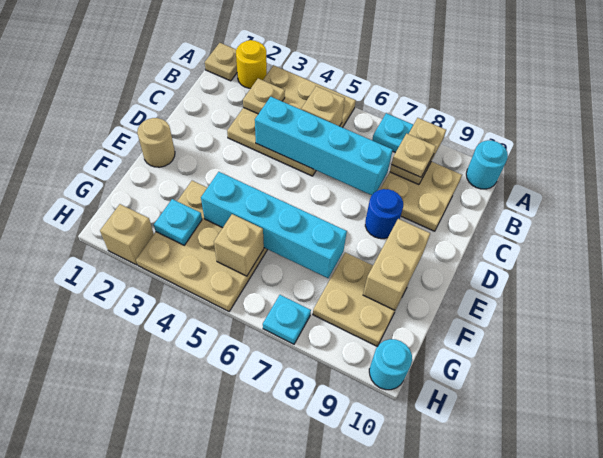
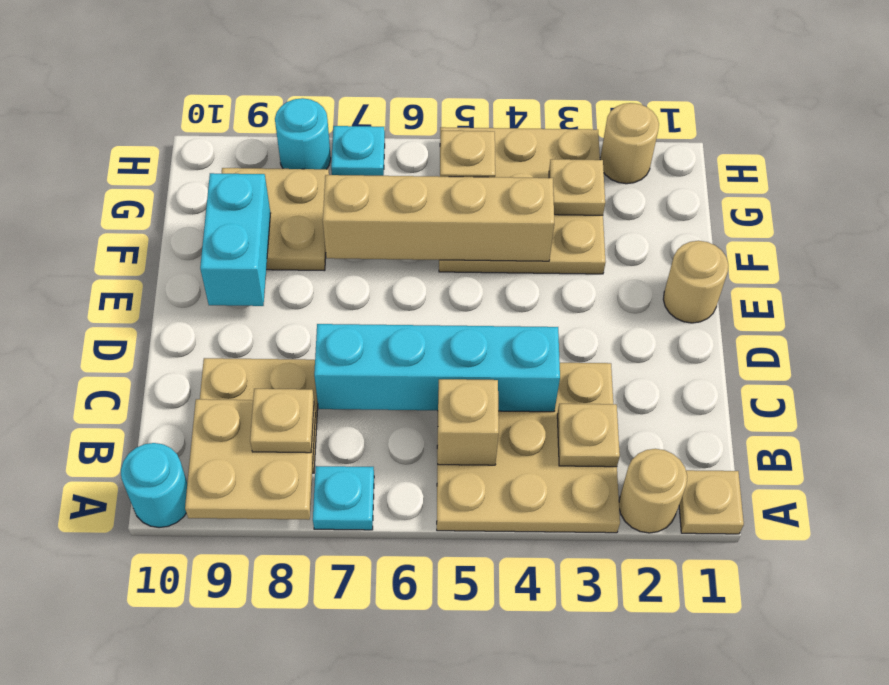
yellow 1x1 round brick [236,40,267,88] -> tan 1x1 round brick [619,449,687,533]
tan 1x2 plate [390,118,446,185] -> tan 2x2 plate [185,399,315,520]
blue 1x1 round brick [365,189,403,239] -> none
tan 1x2 brick [363,219,430,310] -> cyan 1x2 brick [200,173,271,306]
cyan 1x4 brick [201,172,347,278] -> tan 1x4 brick [323,175,554,261]
cyan 1x1 plate [154,199,202,245] -> tan 1x1 plate [549,159,605,215]
tan 1x1 brick [100,204,154,265] -> tan 1x1 round brick [600,103,659,184]
cyan 1x1 round brick [369,339,412,390] -> cyan 1x1 round brick moved to [275,98,331,169]

